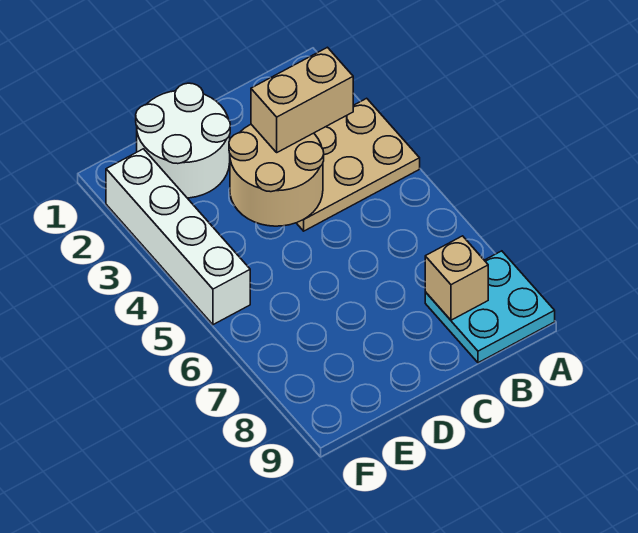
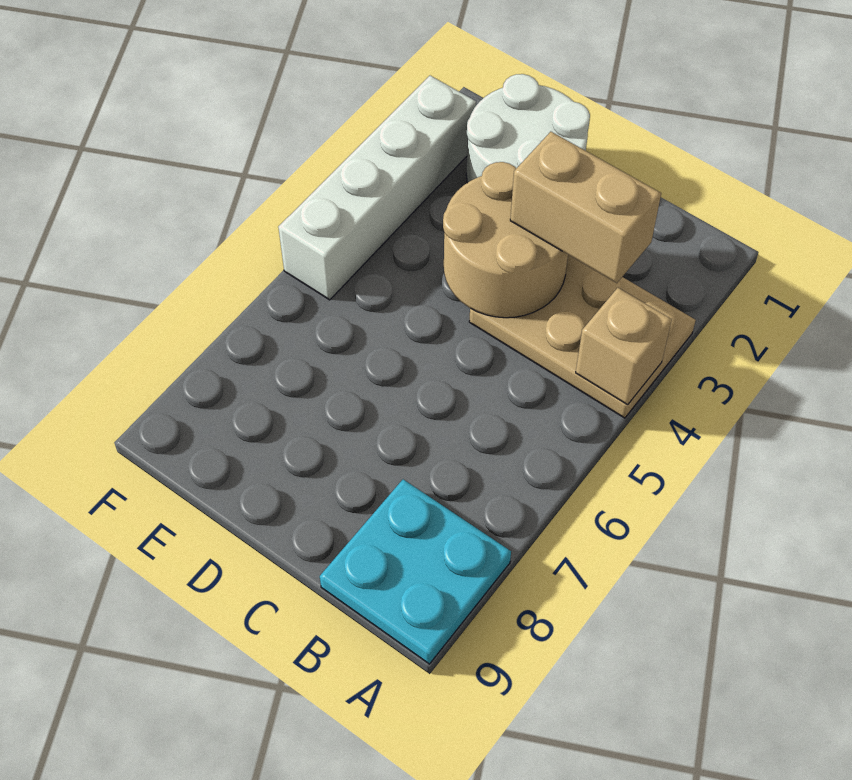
tan 1x1 brick [425,236,488,320] -> tan 1x1 brick moved to [576,288,672,405]

